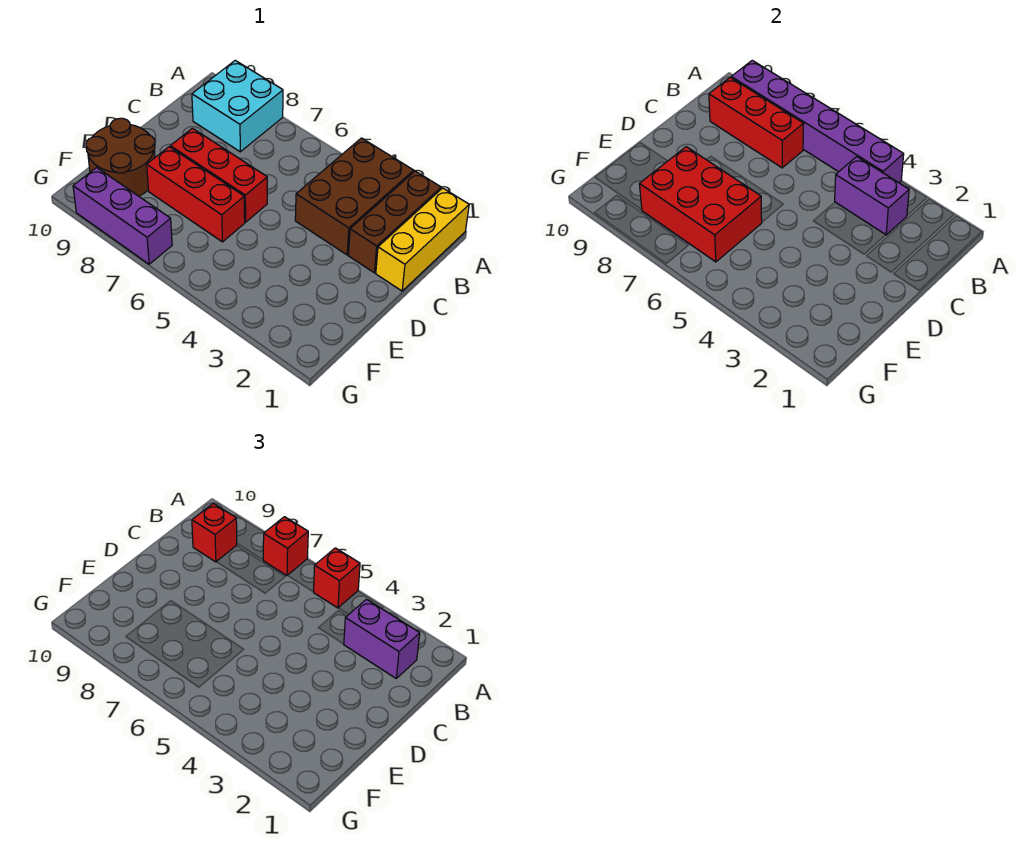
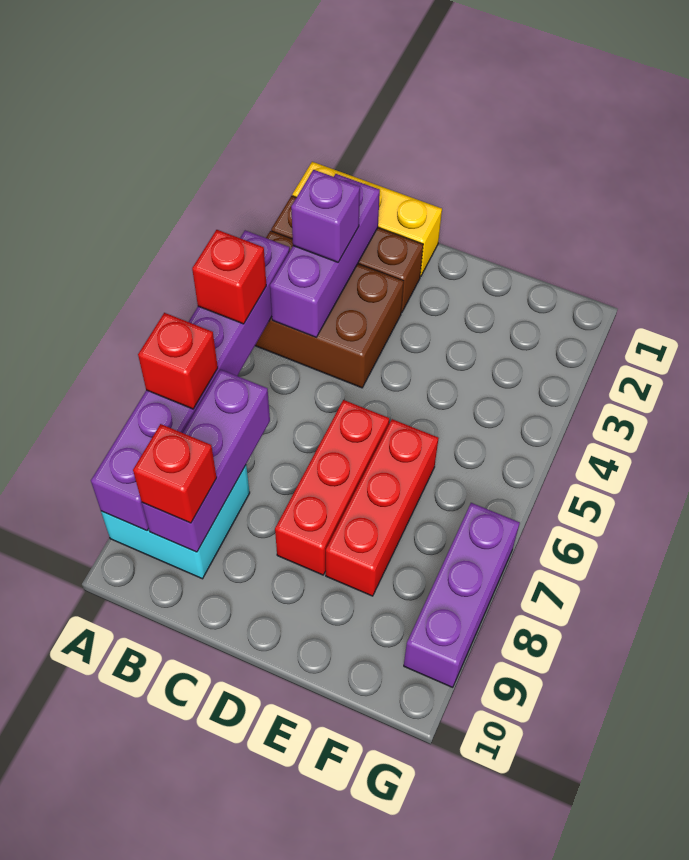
purple 1x2 brick [344,599,420,678] -> purple 1x1 brick [291,170,360,262]
purple 1x2 brick [835,157,909,235] -> purple 1x3 brick [270,174,380,337]
red 1x3 brick [709,77,804,168] -> purple 1x3 brick [142,369,270,552]
red 2x3 brick [639,147,762,262] -> none
brown 2x2 round brick [86,118,155,196] -> none

